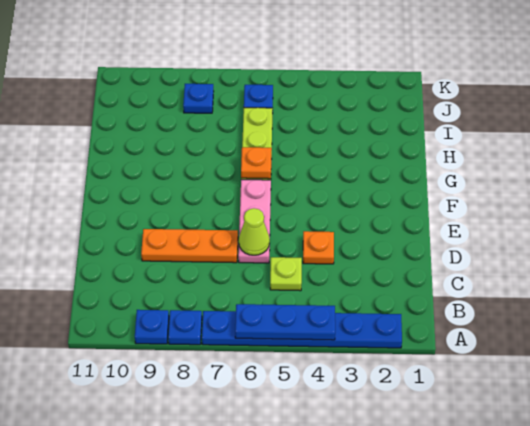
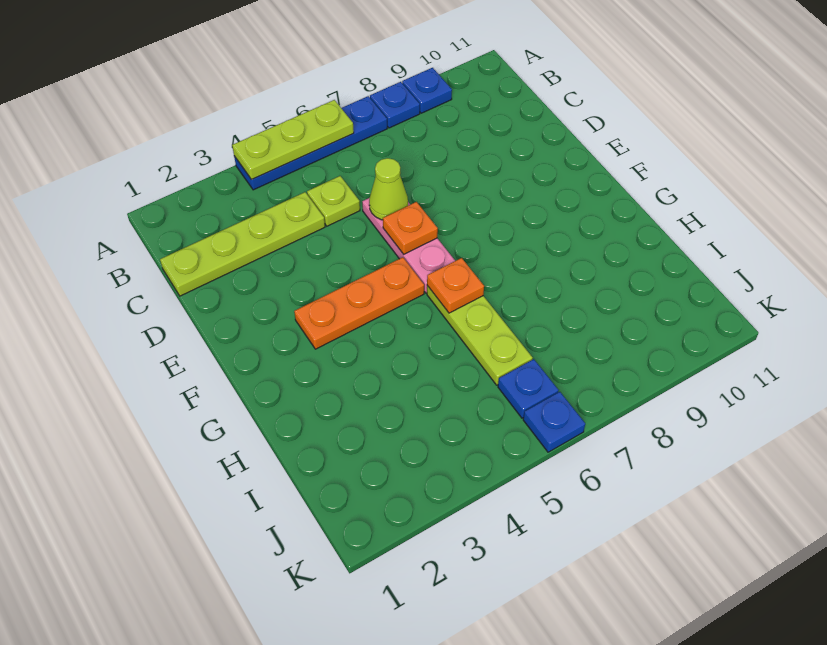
blue 1x6 plate [202,311,402,348] -> blue 1x4 plate [234,96,387,190]
blue 1x3 plate [235,304,335,340] -> lime 1x3 plate [232,100,354,180]
none -> lime 1x4 plate [160,192,325,296]
orange 1x1 plate [303,231,334,264] -> orange 1x1 plate moved to [383,202,438,254]
orange 1x3 plate [141,229,238,263] -> orange 1x3 plate moved to [294,257,424,349]
blue 1x1 plate [183,84,214,113] -> blue 1x1 plate moved to [523,392,585,452]

